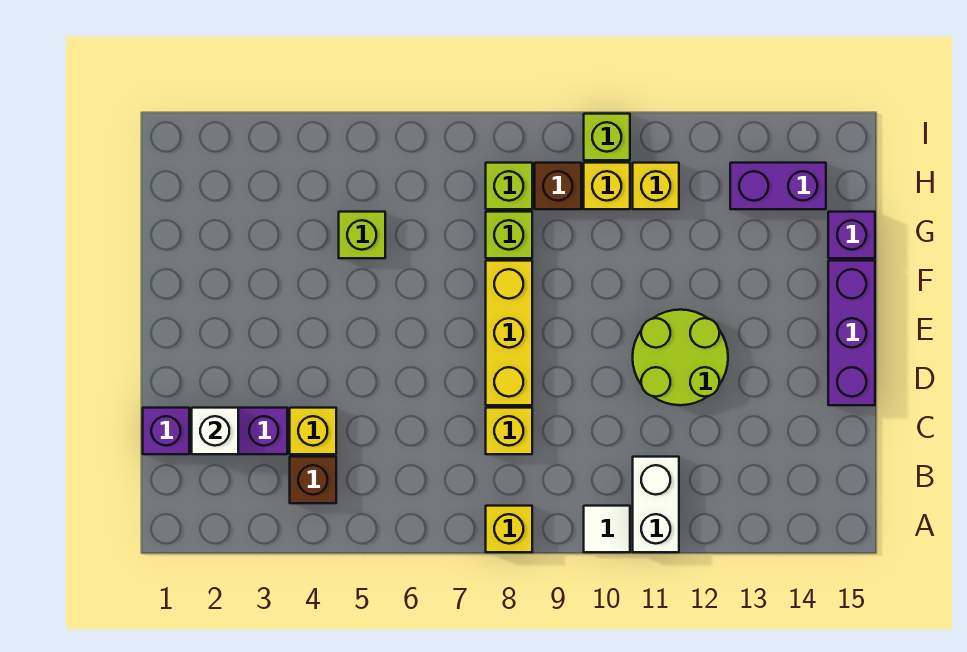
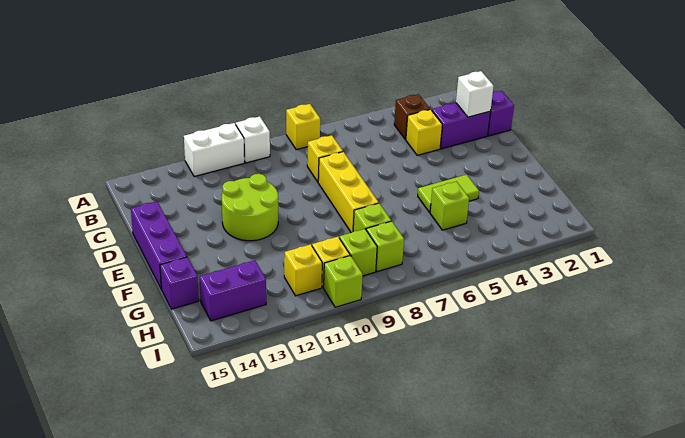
white 1x1 tile [584,506,630,552] -> white 1x1 brick [236,116,270,163]
white 1x2 brick [633,457,679,552] -> white 1x2 brick turned to [184,123,245,177]
none -> lime 1x2 tile [418,175,479,212]
brown 1x1 brick [535,163,581,209] -> lime 1x1 brick [339,229,377,276]

